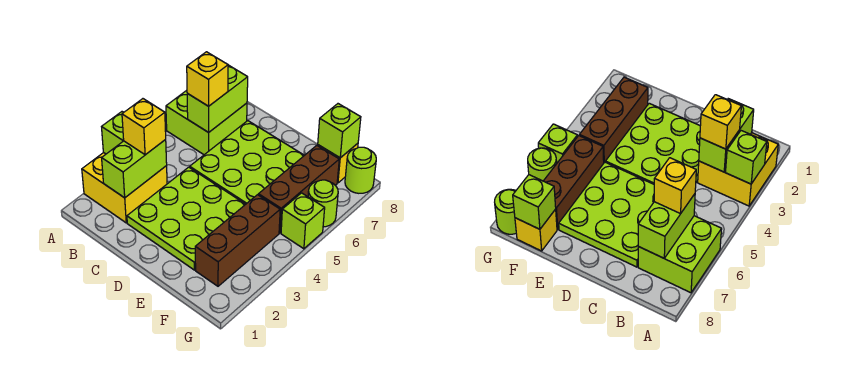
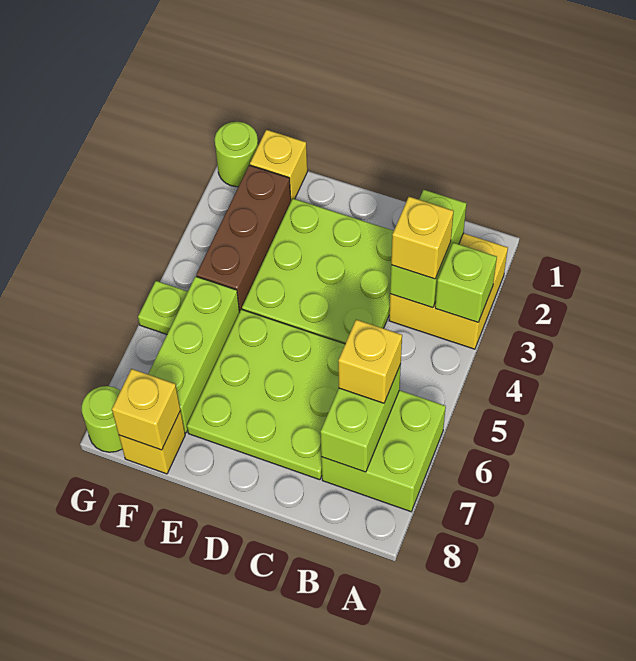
none -> yellow 1x1 brick [250,130,307,201]
brown 1x3 brick [258,145,339,233] -> lime 1x3 brick [148,276,240,433]
lime 1x1 brick [318,104,361,158] -> yellow 1x1 brick [112,369,180,450]
lime 1x1 brick [281,193,325,249] -> lime 1x1 plate [138,281,188,334]
lime 1x1 round brick [308,180,338,227] -> lime 1x1 round brick moved to [215,122,258,187]

